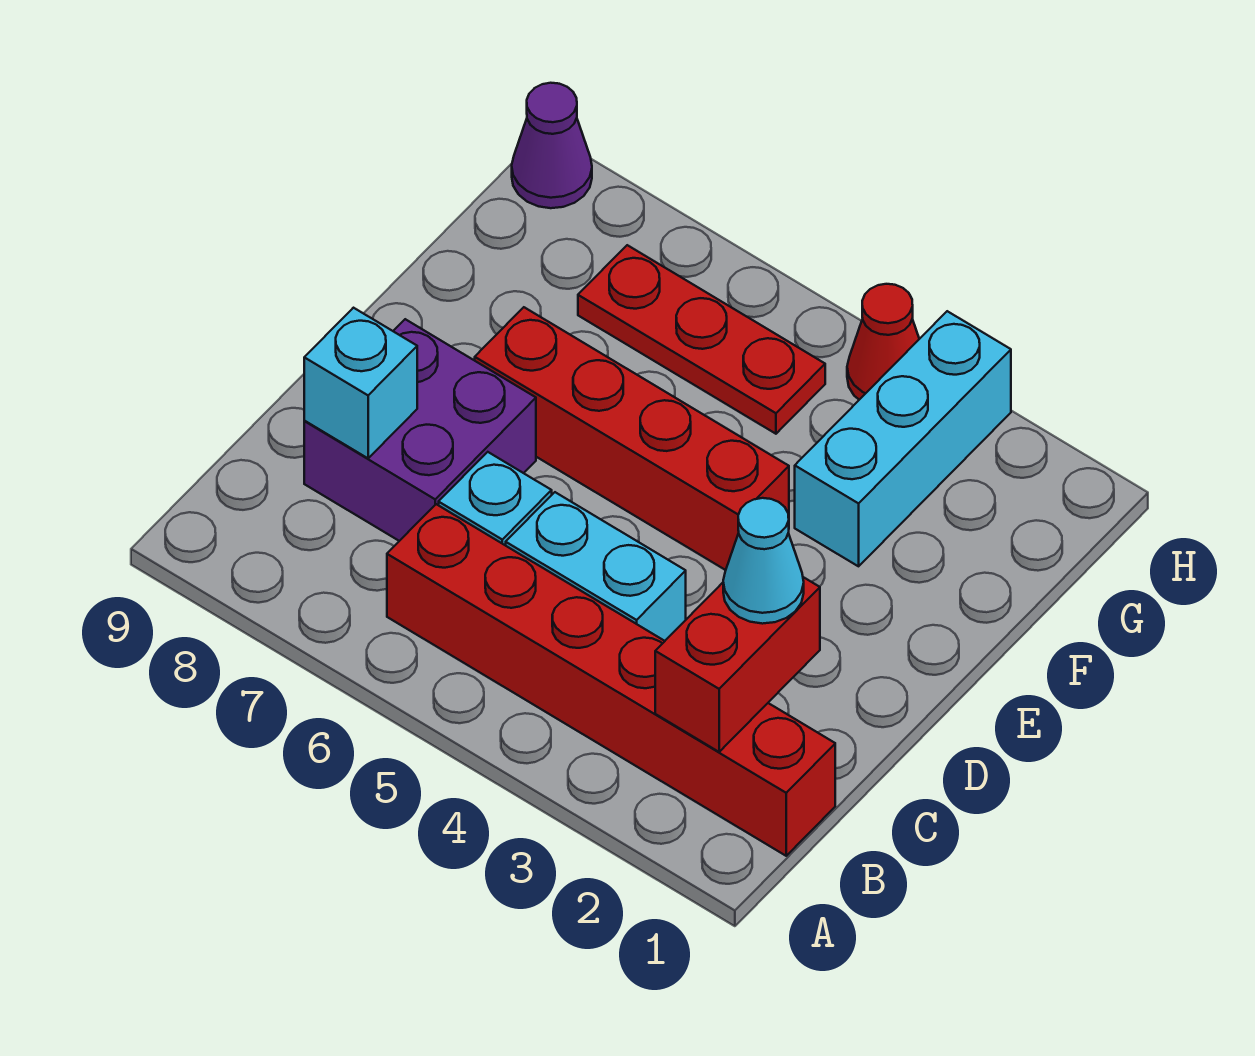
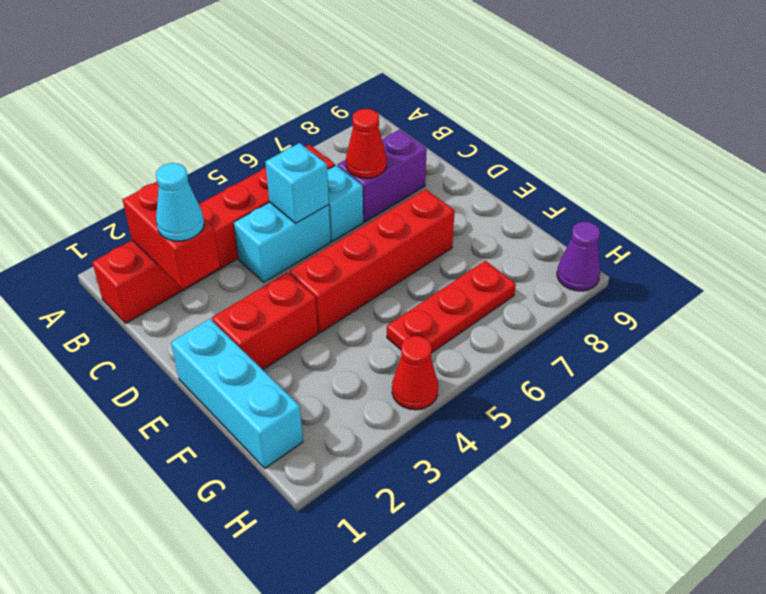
purple 2x2 brick [304,319,536,541] -> purple 1x2 brick [338,130,427,222]
none -> red 1x1 cone [346,109,387,178]
cyan 1x1 brick [304,308,417,458] -> cyan 1x1 brick moved to [265,143,329,223]
none -> red 1x2 brick [212,272,318,370]
cyan 1x3 brick [795,311,1011,566] -> cyan 1x3 brick moved to [171,319,303,468]

